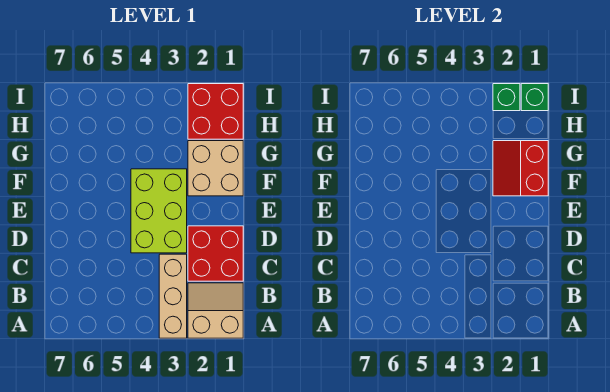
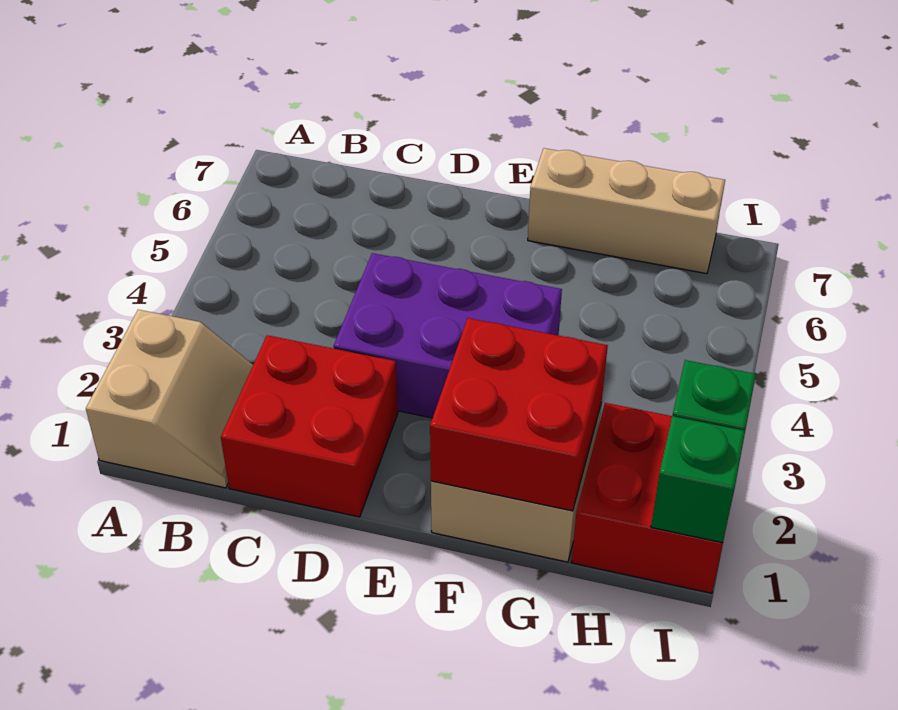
tan 1x3 brick [159,254,187,338] -> tan 1x3 brick moved to [528,148,725,274]
lime 2x3 brick [131,169,187,253] -> purple 2x3 brick [334,253,562,418]
red 2x2 slope [493,141,548,196] -> red 2x2 brick [430,318,608,511]

